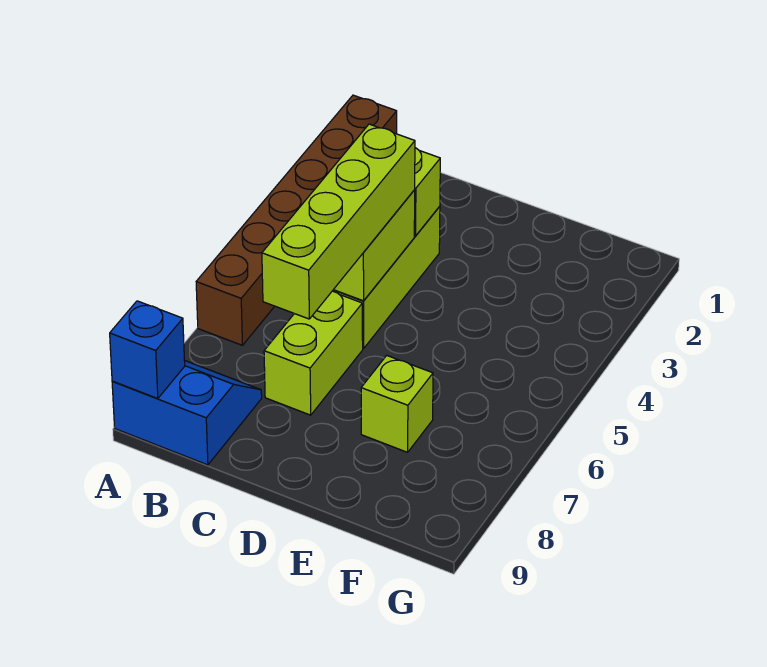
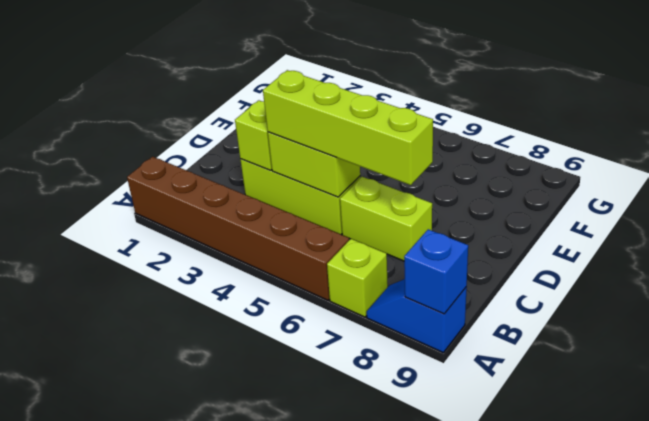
blue 2x2 slope [112,361,262,465] -> blue 1x2 slope [367,279,467,352]
lime 1x1 brick [361,356,433,452] -> lime 1x1 brick moved to [327,239,388,317]

